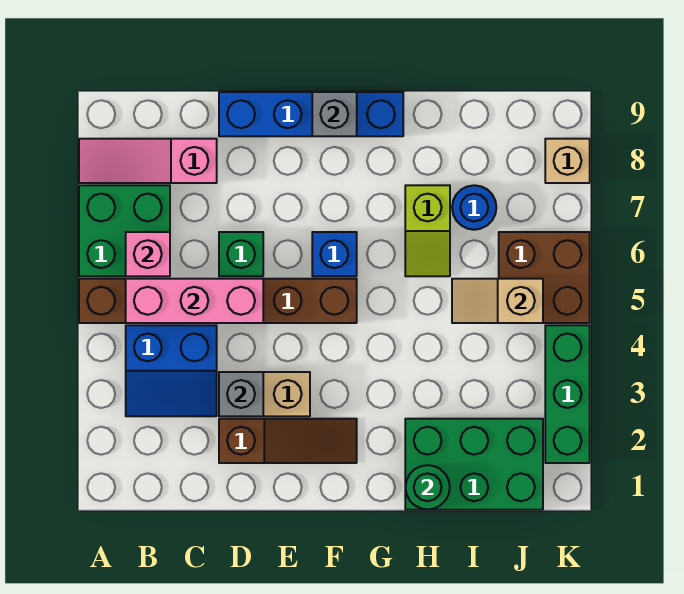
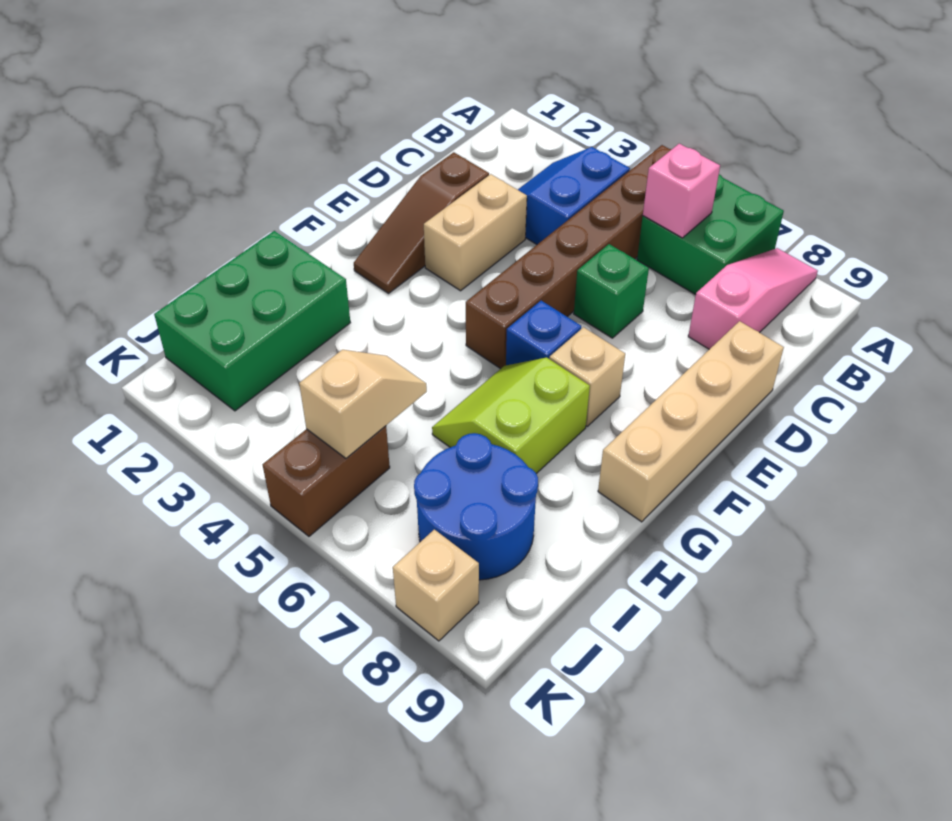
pink 1x3 brick [126,279,263,323] -> none
grey 1x1 brick [219,372,263,416] -> none
blue 1x4 brick [219,92,403,136] -> tan 1x4 brick [598,321,784,522]
none -> tan 1x1 brick [549,327,625,426]
grey 1x1 brick [312,92,357,136] -> none
green 1x1 round brick [405,465,450,510] -> none
lime 1x2 slope [405,185,450,276] -> lime 2x2 slope [432,358,590,474]
blue 1x1 round brick [452,185,496,230] -> blue 2x2 round brick [414,433,538,580]
brown 2x2 brick [499,232,590,323] -> brown 1x2 brick [263,426,390,536]
green 1x3 brick [545,325,590,463] -> none

